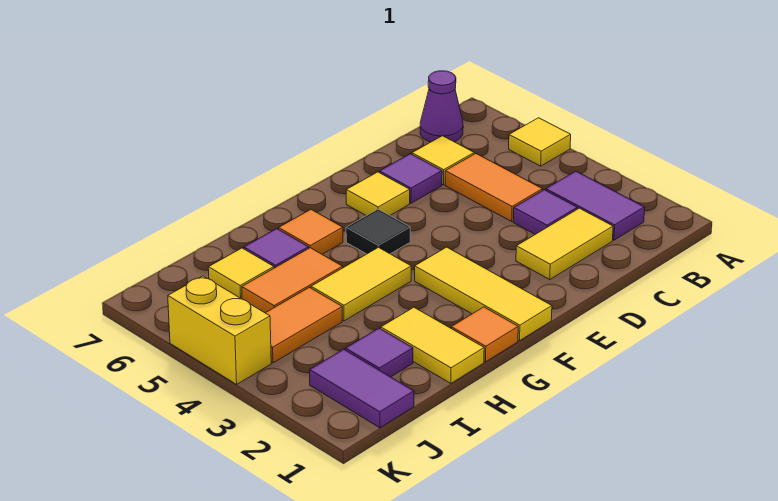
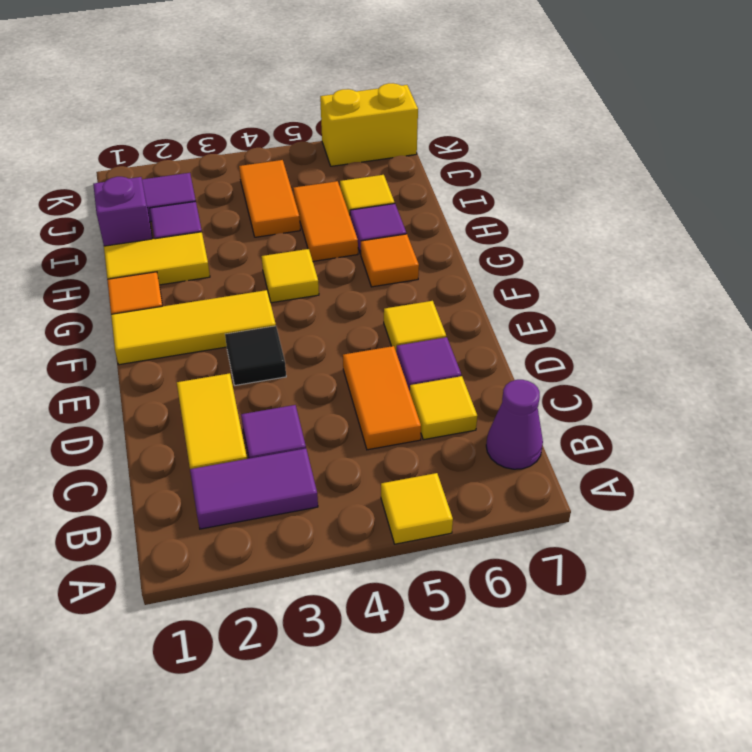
orange 1x2 tile [445,154,543,221] -> orange 1x2 tile turned to [343,346,421,450]
black 1x1 tile [346,209,410,254] -> black 1x1 tile moved to [225,326,286,385]
yellow 1x2 tile [311,247,411,321] -> yellow 1x1 tile [261,249,319,303]
none -> purple 1x1 brick [93,177,152,246]
yellow 1x2 brick [168,276,271,384] -> yellow 1x2 brick moved to [320,83,418,166]

